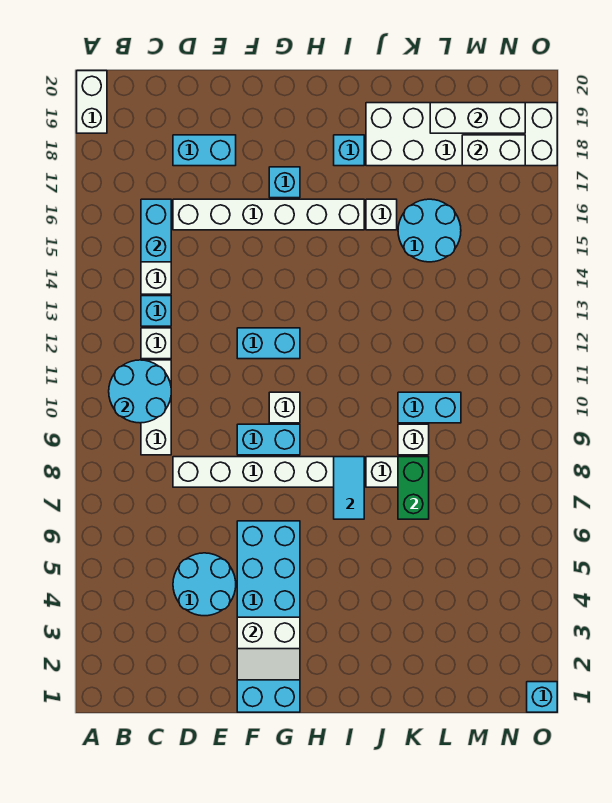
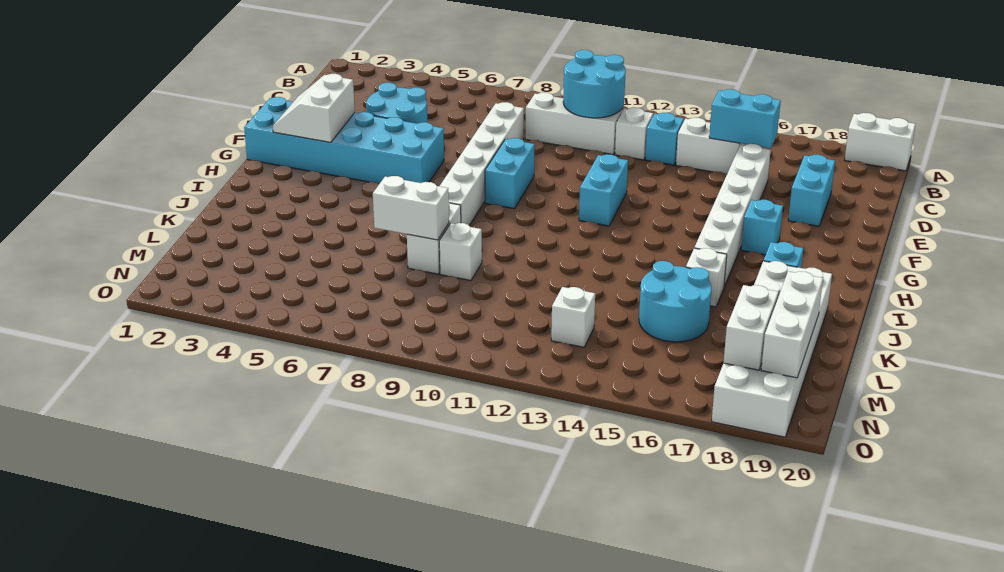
white 1x1 brick [269,392,300,423] -> white 1x1 brick moved to [551,287,595,347]
cyan 1x2 tile [334,457,364,519] -> none
green 1x2 brick [398,457,429,519] -> white 1x2 brick [373,176,449,240]
cyan 1x2 brick [398,392,461,423] -> none
cyan 1x1 brick [527,682,557,712] -> none

